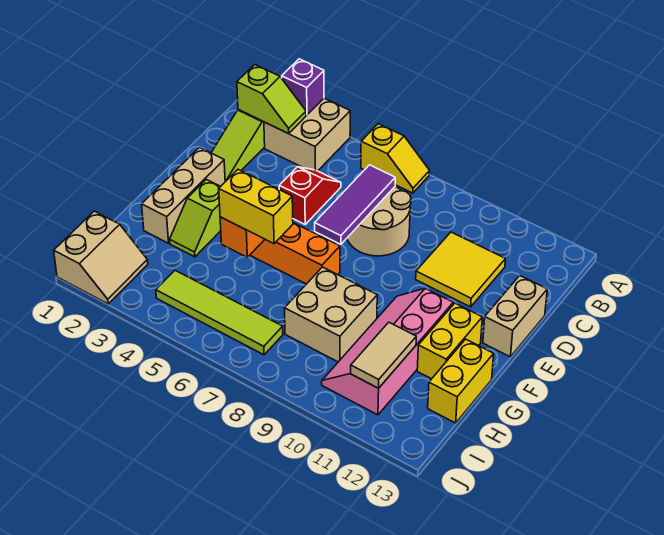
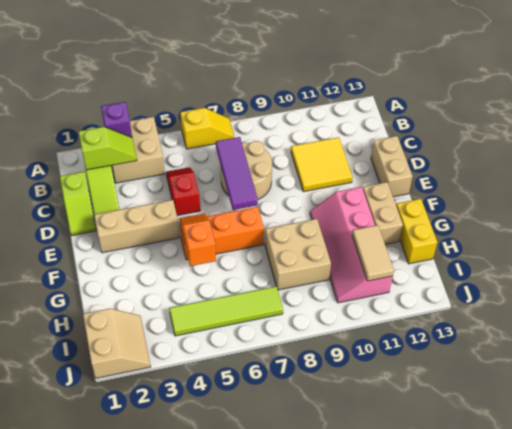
tan 1x3 brick [142,148,225,243] -> tan 1x3 brick turned to [94,200,180,253]
lime 1x2 slope [170,179,221,257] -> lime 1x2 slope moved to [60,172,96,236]
yellow 1x2 brick [417,303,482,379] -> tan 1x2 brick [363,182,403,244]
yellow 1x2 brick [219,170,293,244] -> none

